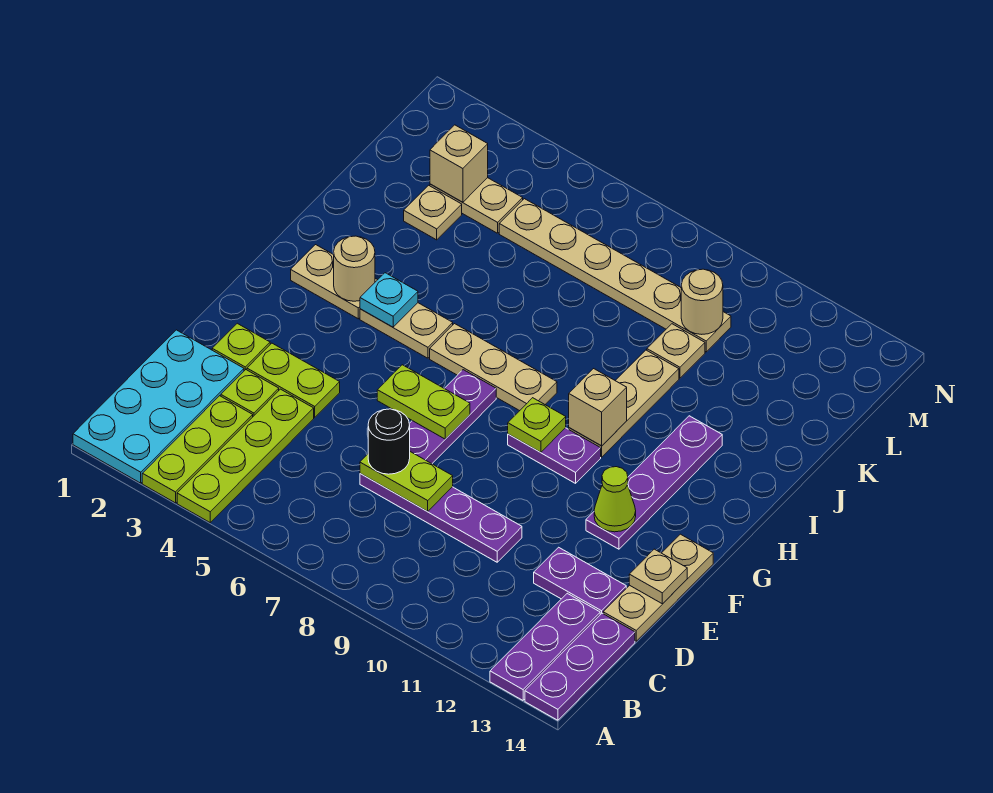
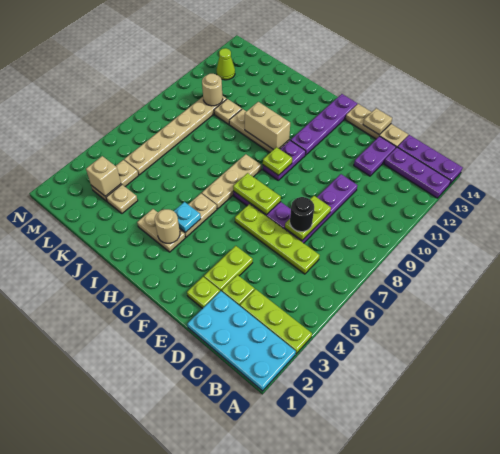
lime 1x4 plate [177,389,314,522] -> lime 1x4 plate moved to [235,204,320,274]
lime 1x2 plate [377,365,470,439] -> lime 1x2 plate turned to [233,173,281,215]
purple 1x4 plate [586,416,722,549] -> purple 1x4 plate turned to [291,94,357,155]
lime 1x1 cone [594,467,636,532] -> lime 1x1 cone moved to [217,48,235,80]
tan 1x2 plate [291,245,377,319] -> tan 1x2 plate turned to [137,209,185,252]
tan 1x1 brick [569,369,627,446] -> tan 1x2 brick [245,102,290,150]

